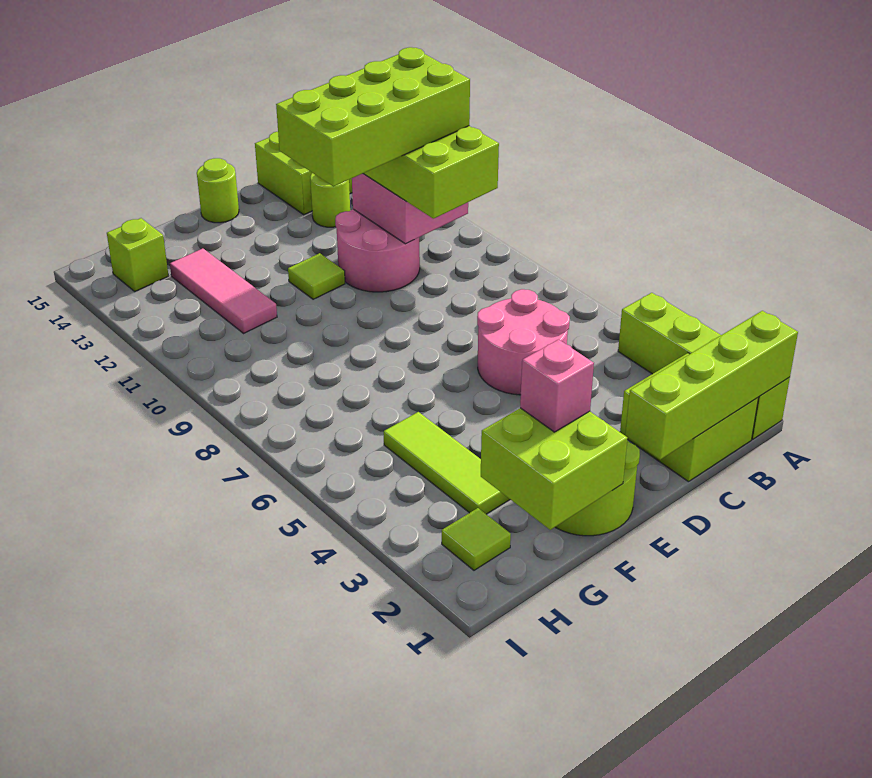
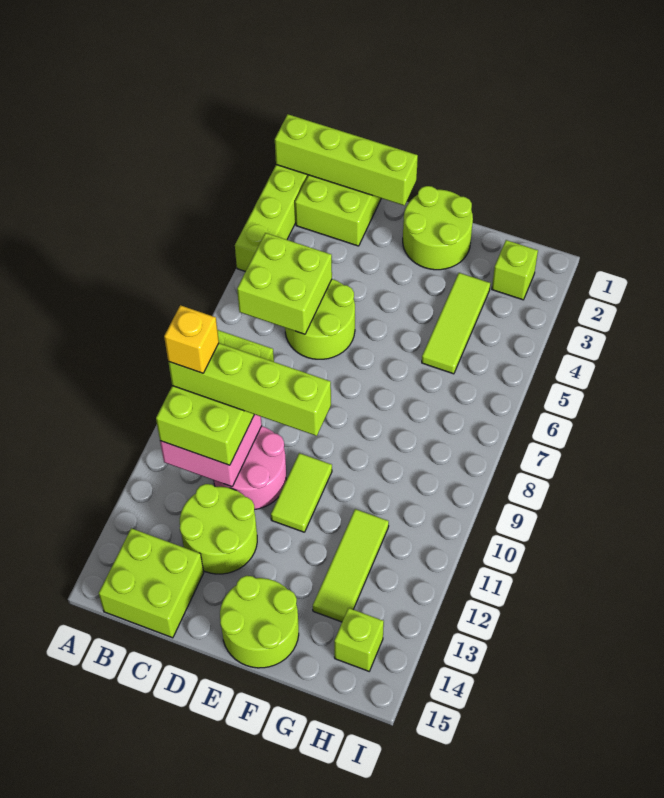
lime 2x4 brick [276,47,470,186] -> lime 1x4 brick [168,343,331,436]
none -> yellow 1x1 brick [164,305,219,373]
pink 2x2 round brick [477,289,570,395] -> lime 2x2 round brick [285,279,355,359]
lime 1x1 round brick [310,173,350,227] -> lime 2x2 round brick [180,484,257,574]
lime 1x1 tile [288,253,345,299] -> lime 1x2 tile [271,453,332,532]
lime 1x1 round brick [197,158,239,223] -> lime 2x2 round brick [220,576,299,668]
lime 2x2 brick [481,408,628,530] -> lime 2x2 brick moved to [237,233,332,334]
pink 1x1 brick [520,339,594,432] -> none
pink 1x3 tile [170,248,277,333] -> lime 1x3 tile [313,509,389,622]
lime 1x1 tile [442,508,511,570] -> lime 1x1 brick [492,240,538,300]

